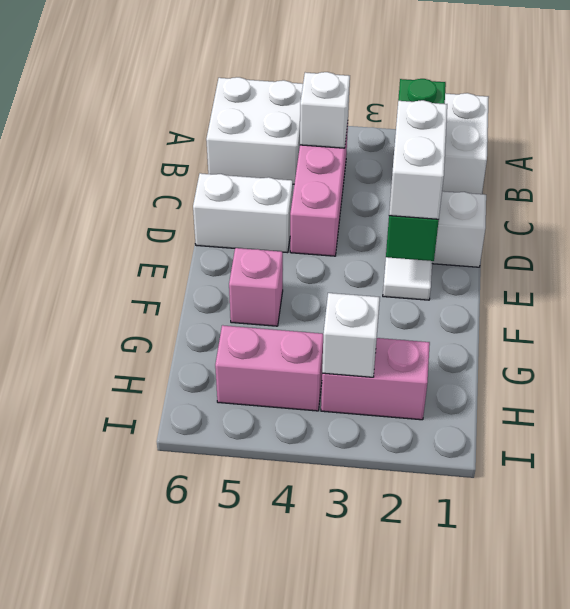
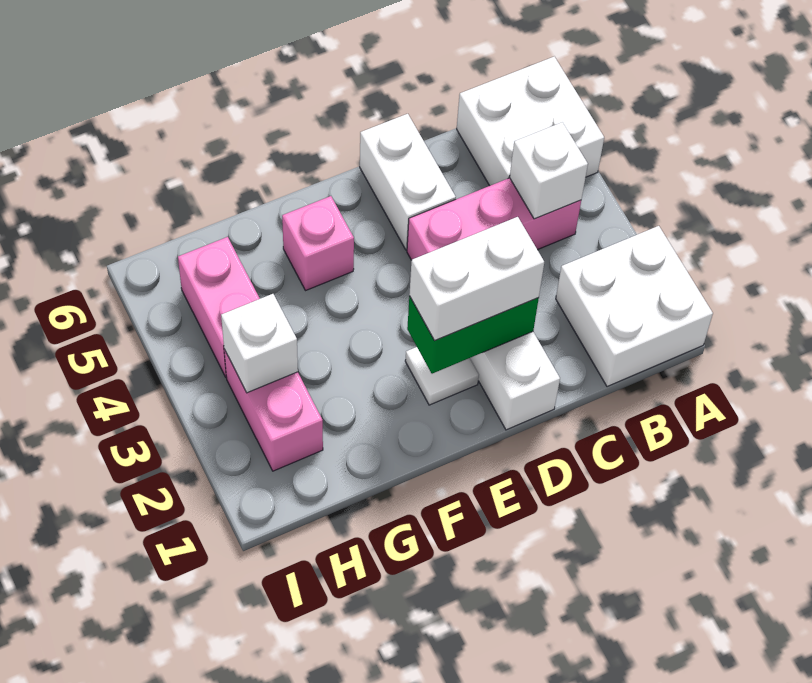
green 1x4 brick [386,79,446,261] -> green 1x2 brick [407,296,539,374]

